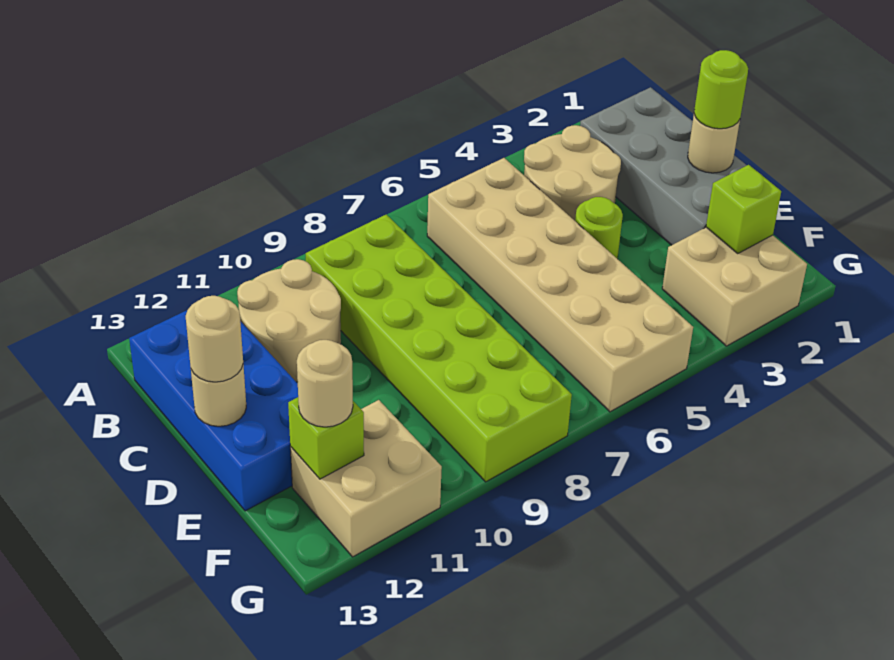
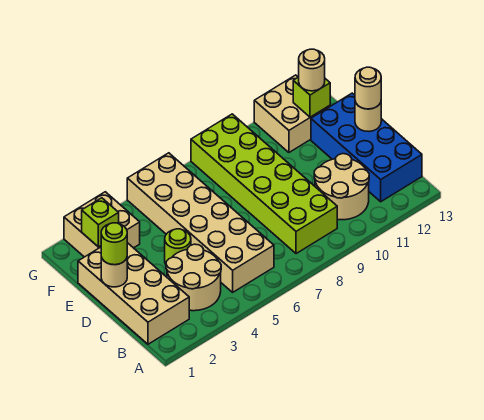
grey 2x4 brick [580,87,747,245] -> tan 2x4 brick [78,243,189,344]

